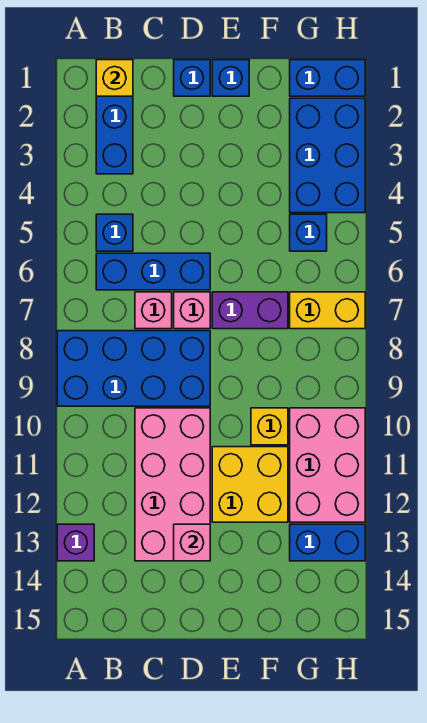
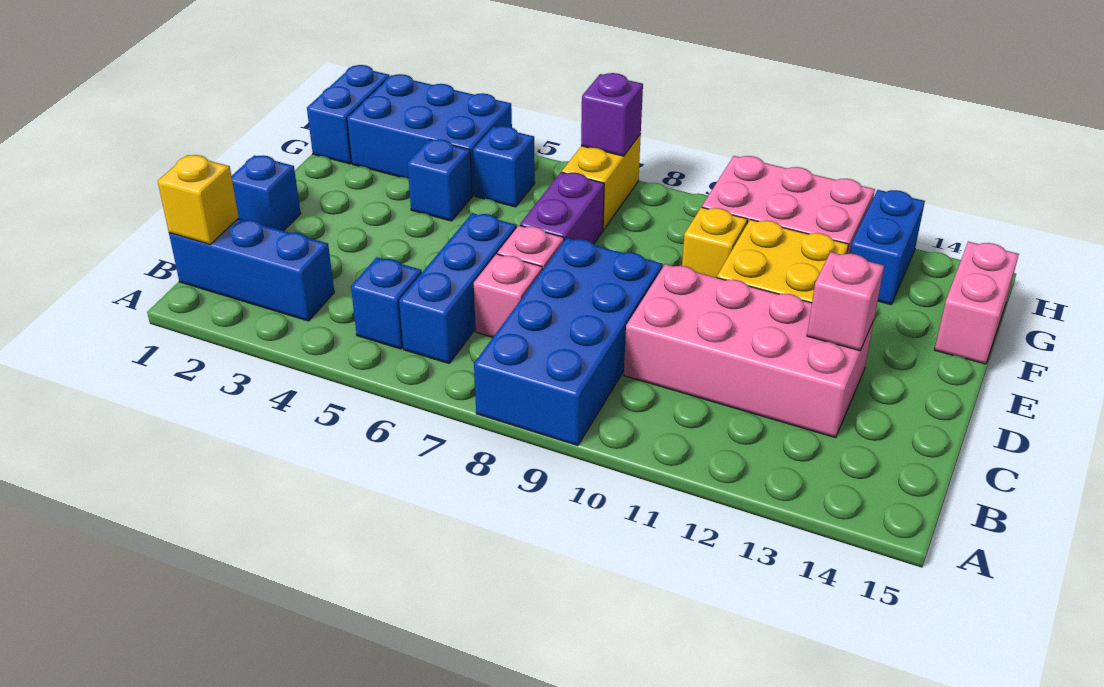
purple 1x1 brick [57,524,94,561] -> purple 1x1 brick moved to [581,73,643,156]
blue 1x1 brick [212,60,249,96] -> blue 1x1 brick moved to [407,139,472,221]
none -> pink 1x2 brick [935,242,1019,364]

